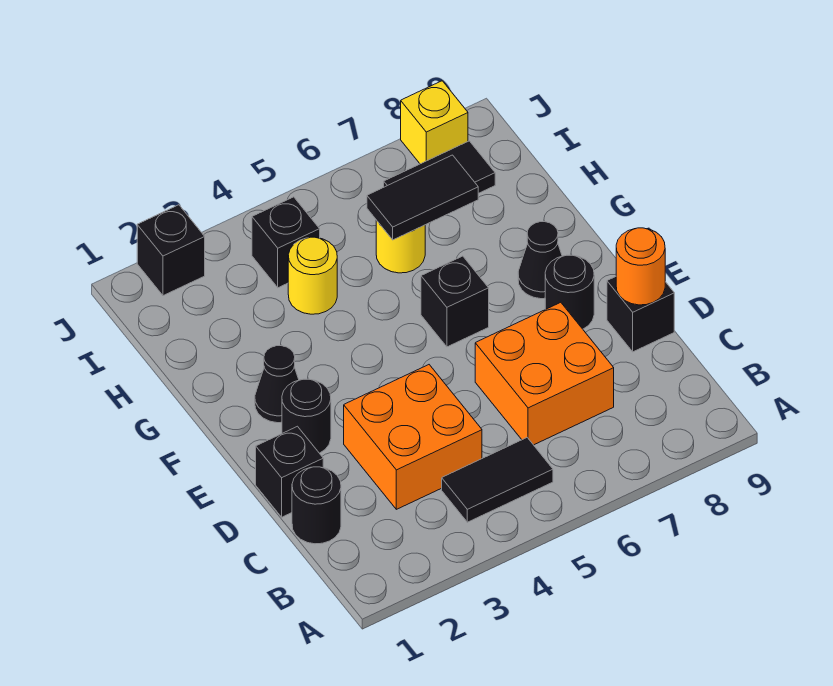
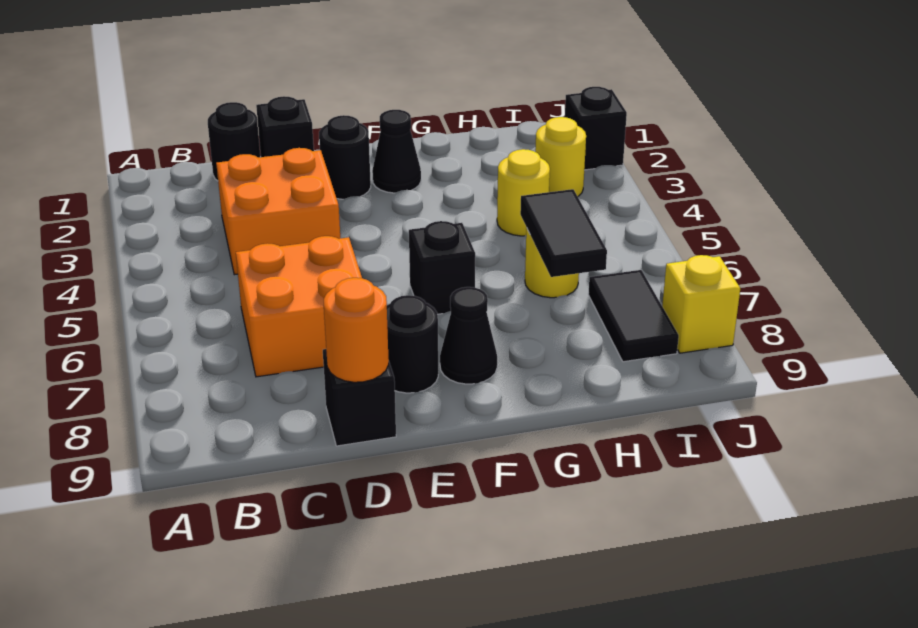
black 1x2 tile [442,438,553,522] -> none
none -> yellow 1x1 round brick [535,117,586,197]
black 1x1 brick [252,197,320,288] -> none

